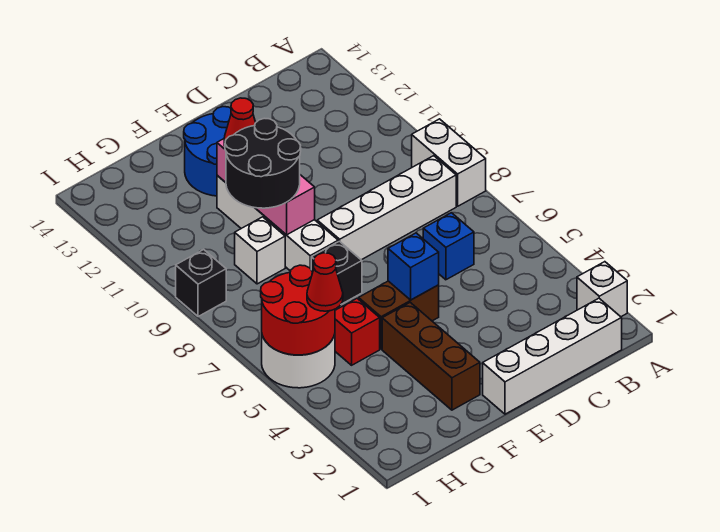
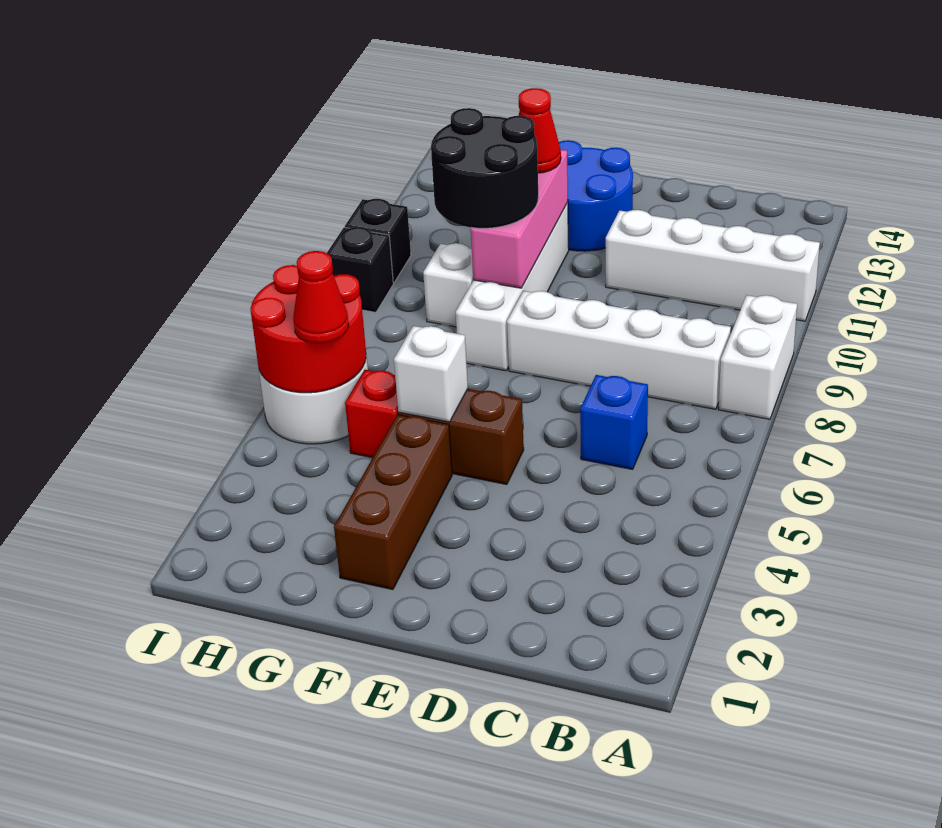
white 1x1 brick [577,262,627,317] -> white 1x1 brick moved to [394,326,468,422]
white 1x4 brick [483,298,622,414] -> white 1x4 brick moved to [606,210,820,321]
blue 1x1 brick [388,233,439,300] -> none
black 1x1 brick [311,241,362,304] -> black 1x1 brick moved to [345,199,411,283]

